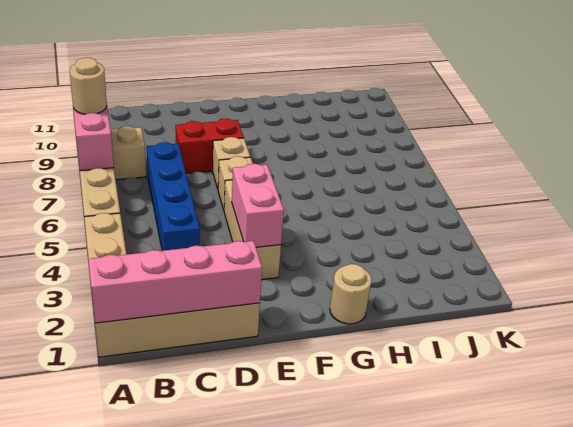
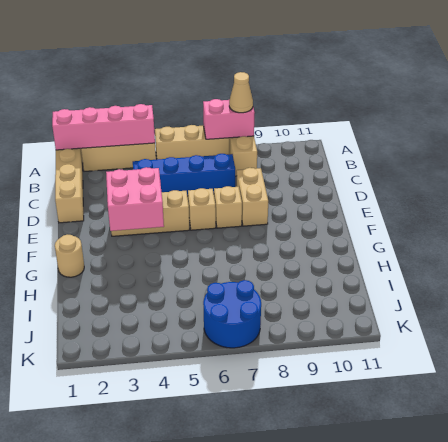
pink 1x4 brick [88,241,262,323] -> pink 1x4 brick turned to [52,104,155,150]
tan 1x1 round brick [70,58,107,114] -> tan 1x1 cone [229,72,253,113]
red 1x2 brick [176,119,244,173] -> tan 1x2 brick [237,168,268,226]
pink 1x2 brick [232,164,284,247] -> pink 2x2 brick [106,167,164,231]
none -> blue 2x2 round brick [203,280,261,348]

